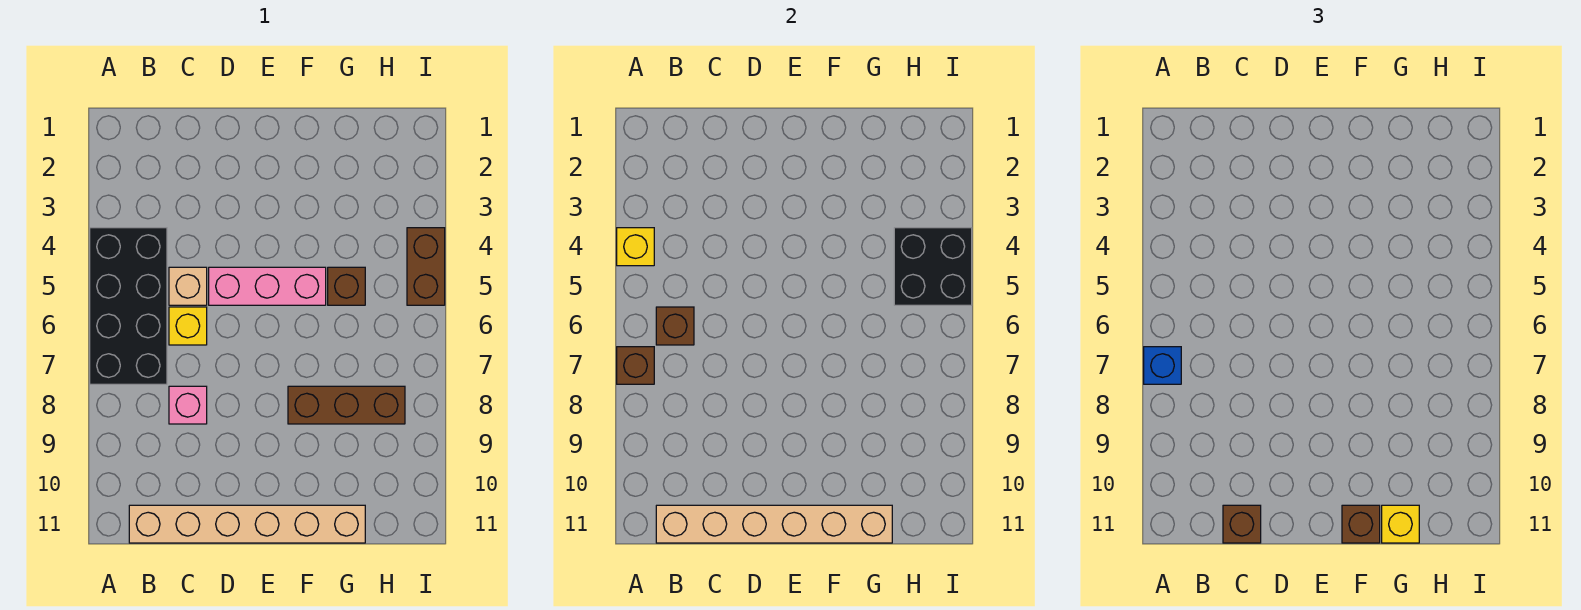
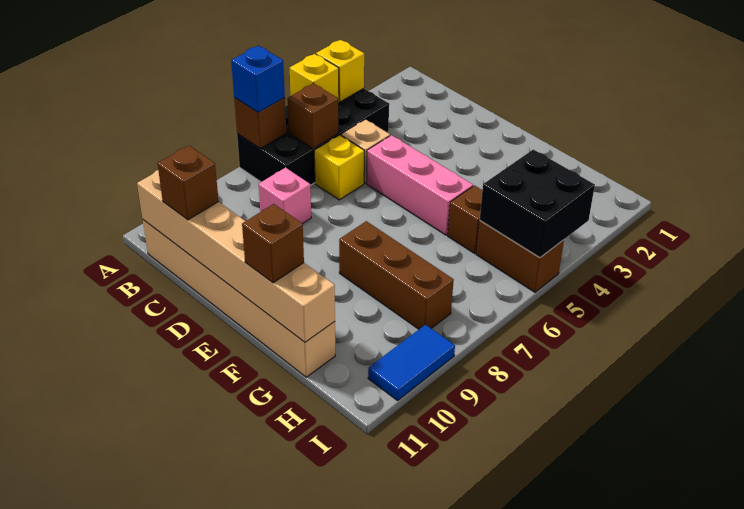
yellow 1x1 brick [1382,505,1419,543] -> yellow 1x1 brick moved to [290,54,339,103]
brown 1x2 brick [407,228,445,305] -> brown 1x2 brick turned to [476,221,564,292]
none -> blue 1x2 tile [368,325,455,401]

